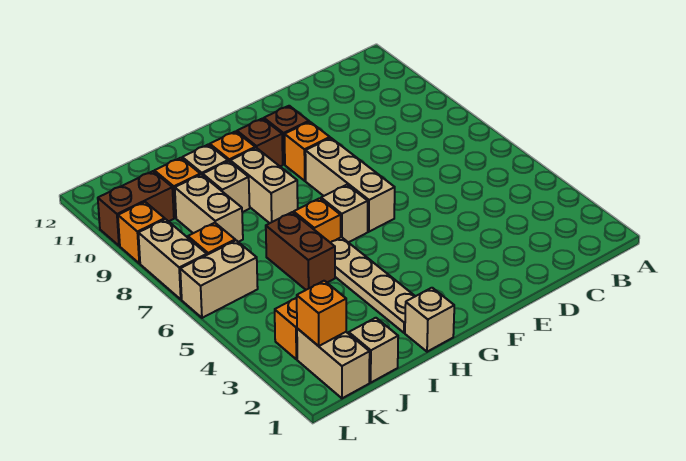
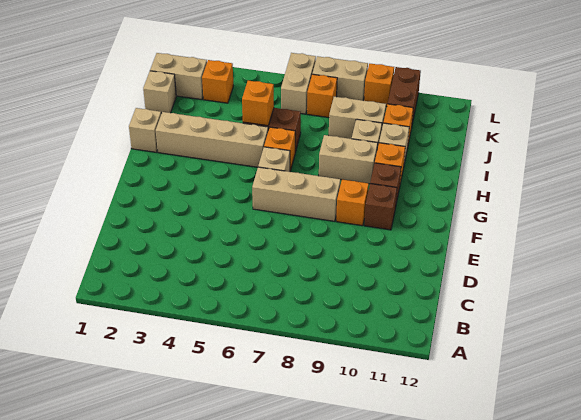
tan 1x4 plate [331,237,415,333] -> tan 1x4 brick [156,112,268,167]
orange 1x1 brick [297,281,346,346] -> orange 1x1 brick moved to [242,81,274,126]

